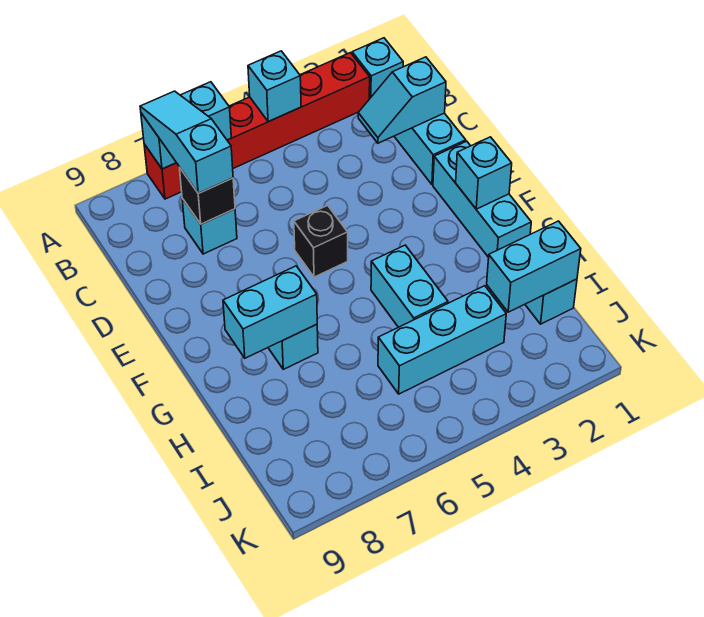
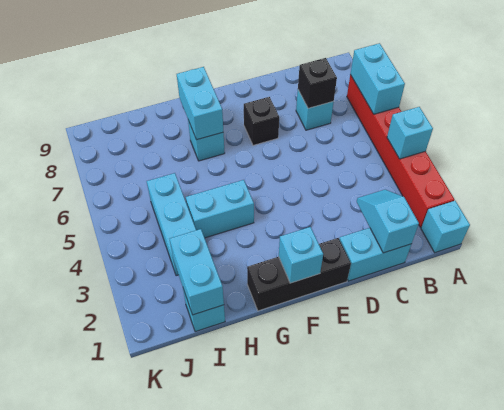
cyan 1x3 slope [140,91,233,193] -> none
cyan 1x3 brick [433,141,531,257] -> black 1x3 brick [247,238,351,311]
black 1x1 brick [294,205,348,277] -> black 1x1 brick moved to [243,97,279,145]

